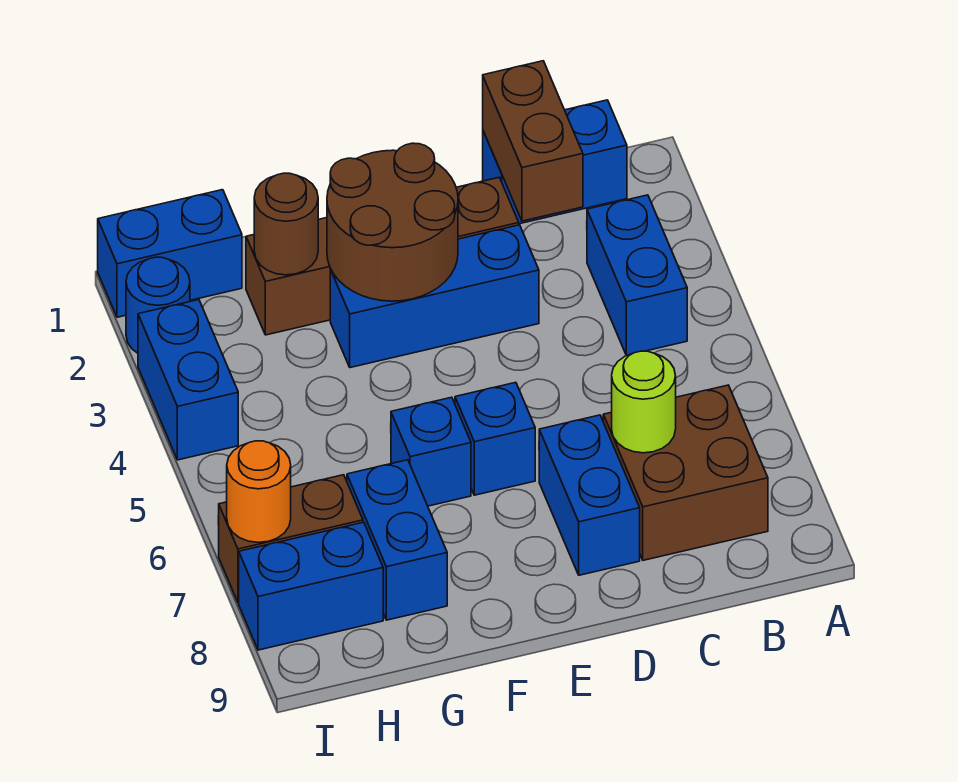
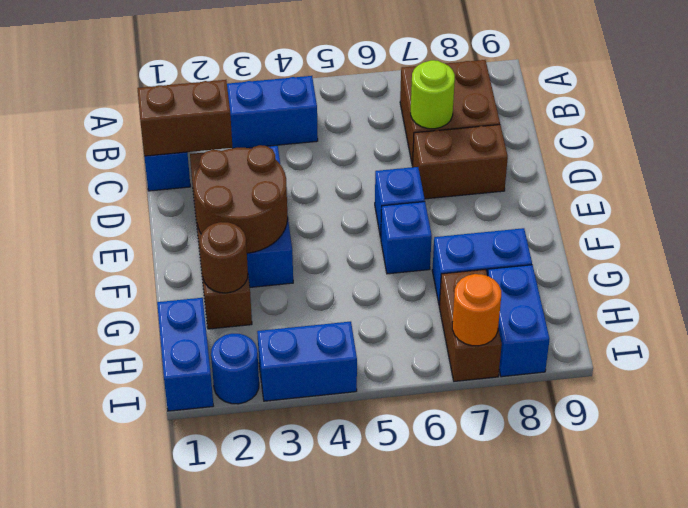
blue 1x2 brick [539,415,640,575] -> brown 1x2 brick [412,125,508,199]

